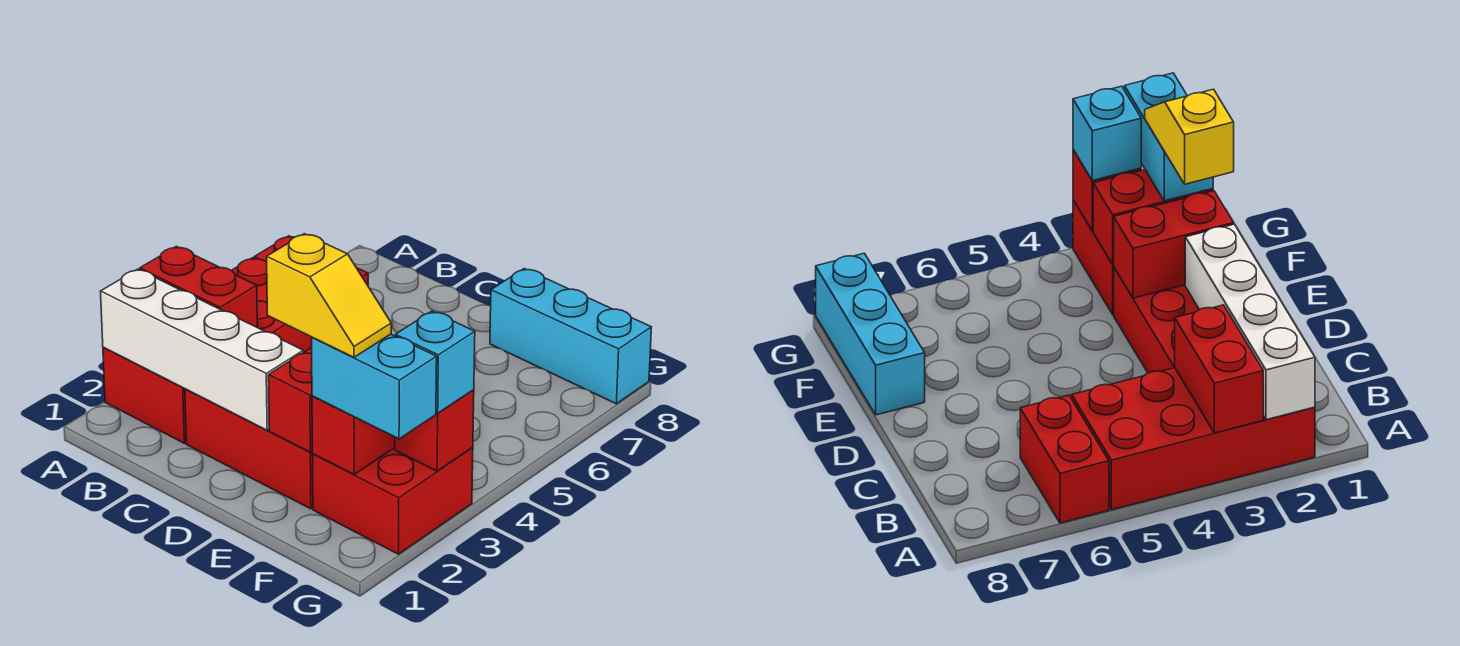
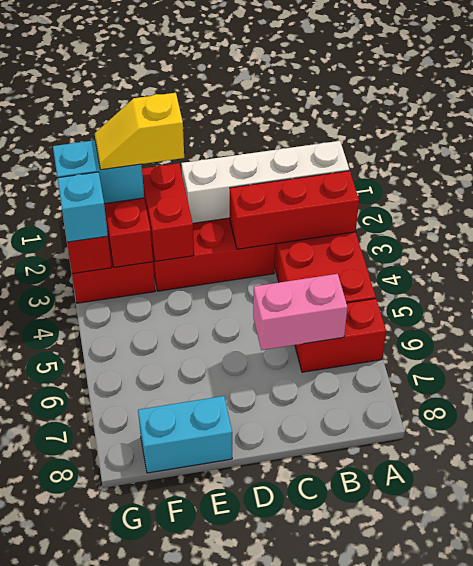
red 1x2 brick [140,246,257,327] -> red 1x3 brick [230,171,359,249]
none -> pink 1x2 brick [253,274,347,350]
cyan 1x3 brick [490,269,651,404] -> cyan 1x2 brick [138,396,232,473]

